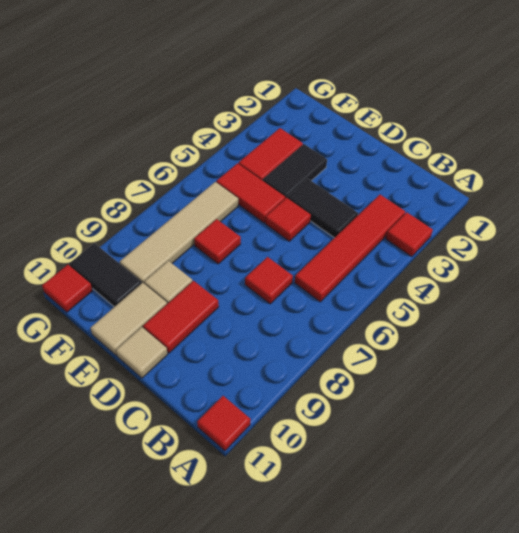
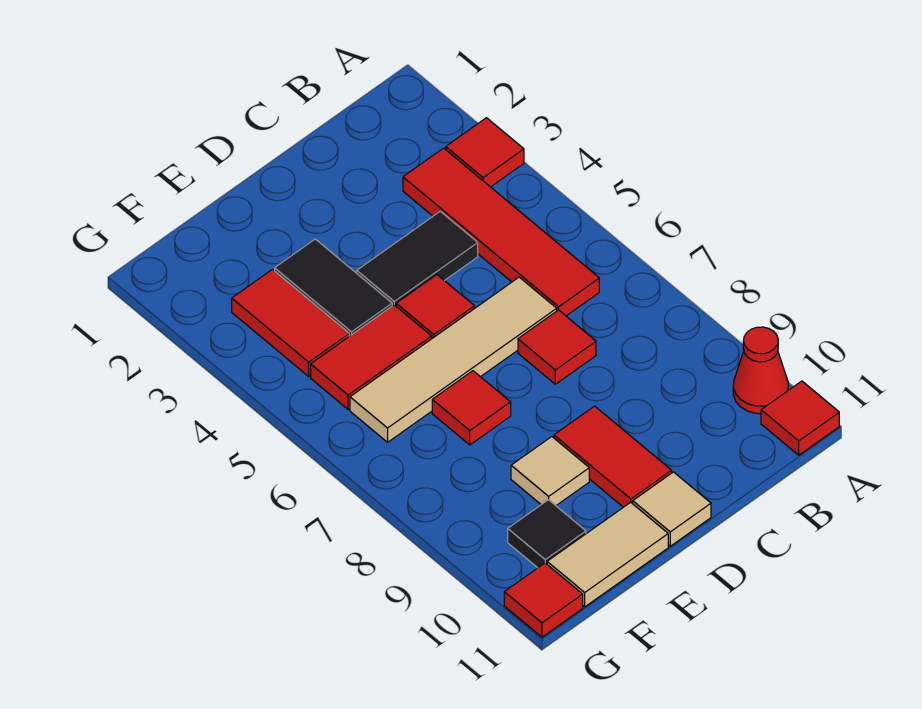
none -> red 1x1 cone [733,327,788,414]
tan 1x2 tile [90,283,167,355] -> tan 1x2 tile turned to [547,502,668,607]
tan 1x4 tile [120,182,238,283] -> tan 1x4 tile turned to [350,277,557,442]
black 1x2 tile [69,243,142,307] -> black 1x1 tile [508,500,586,568]

